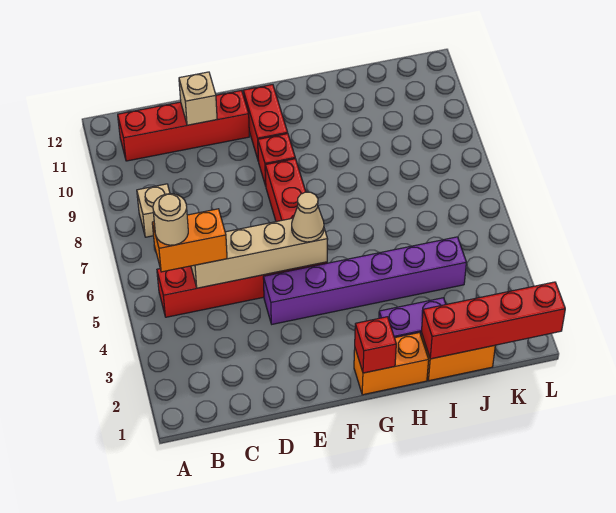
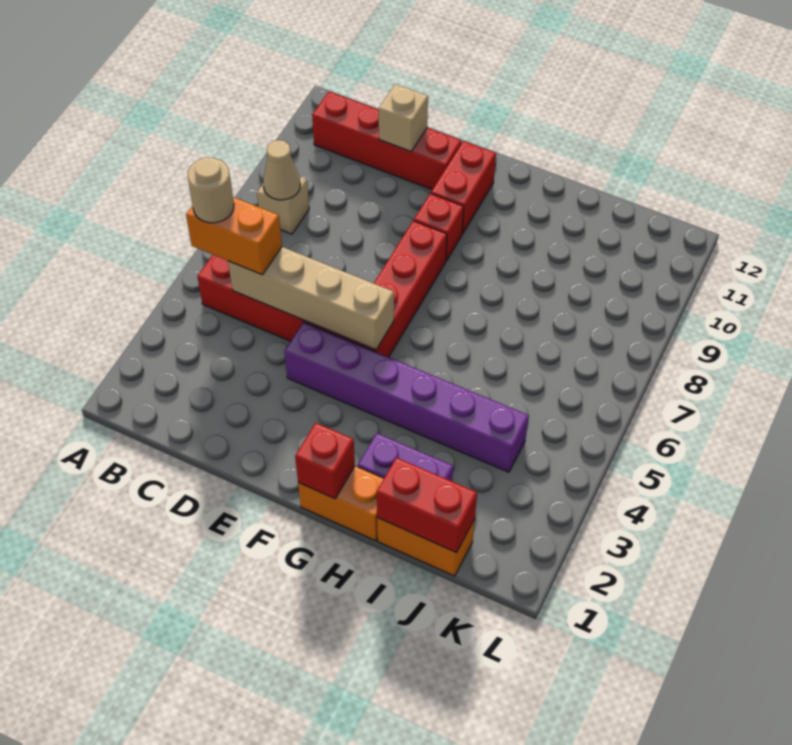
tan 1x1 cone [292,192,324,242] -> tan 1x1 cone moved to [263,140,300,200]
red 1x4 brick [421,282,565,359] -> red 1x2 brick [377,457,477,553]

